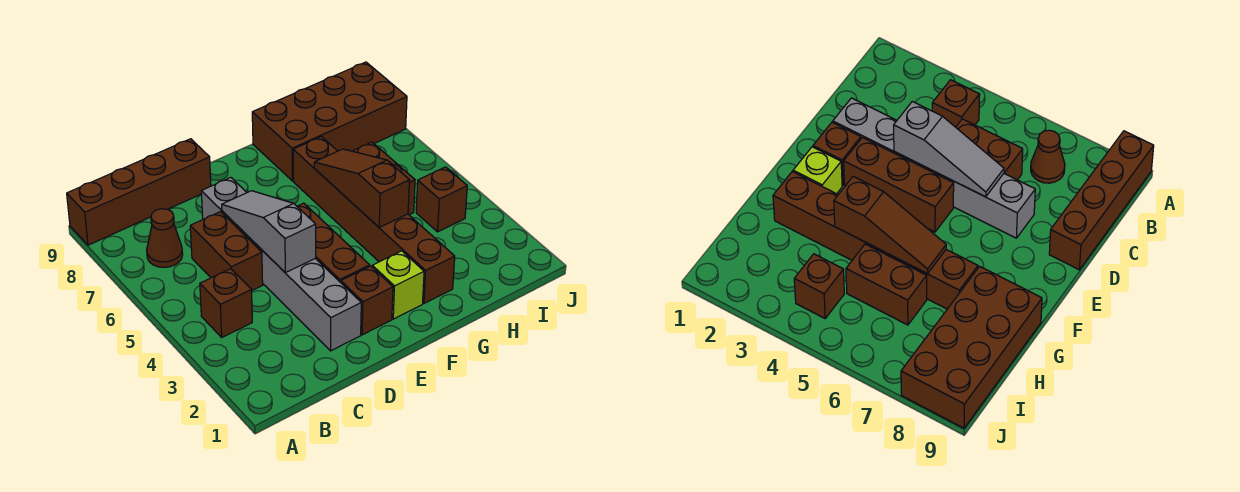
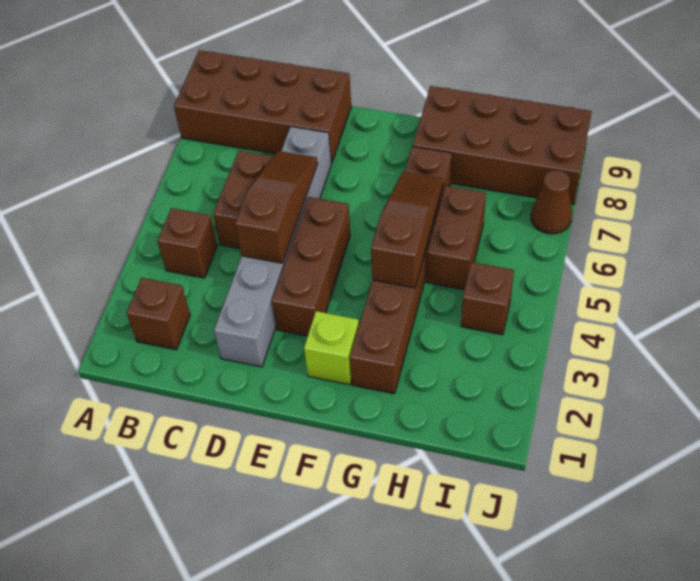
brown 1x4 brick [67,139,211,245] -> brown 2x4 brick [174,50,351,163]
brown 1x1 cone [147,209,183,267] -> brown 1x1 cone moved to [531,170,572,234]
grey 1x3 slope [222,191,316,273] -> brown 1x3 slope [235,151,318,263]
brown 1x1 brick [341,266,393,335] -> brown 1x1 brick moved to [126,278,190,350]

